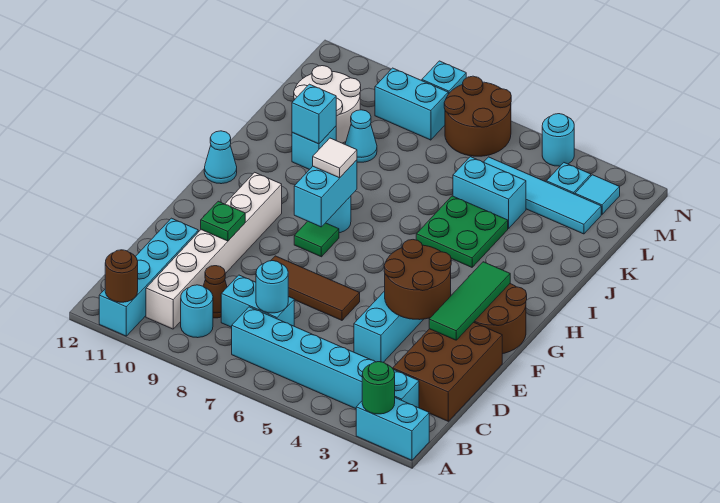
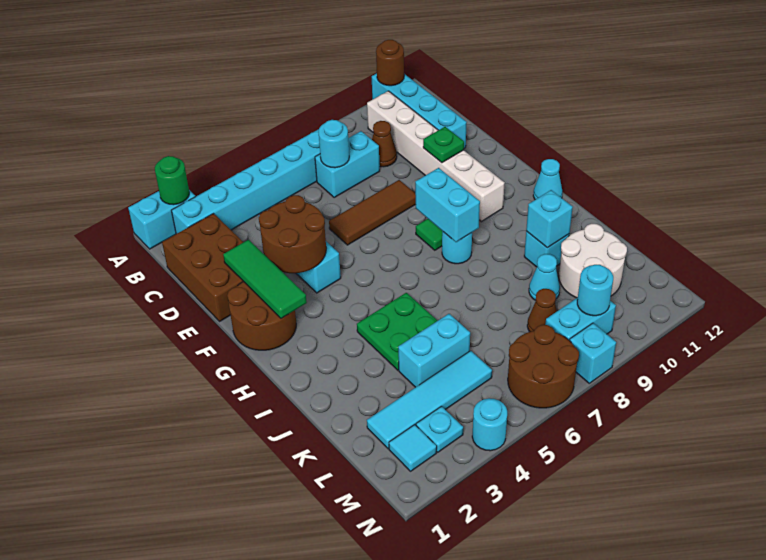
cyan 1x1 round brick [181,285,213,338] -> cyan 1x1 round brick moved to [577,265,613,316]
white 1x1 tile [313,138,357,178] -> none
none -> brown 1x1 cone [527,289,557,332]

